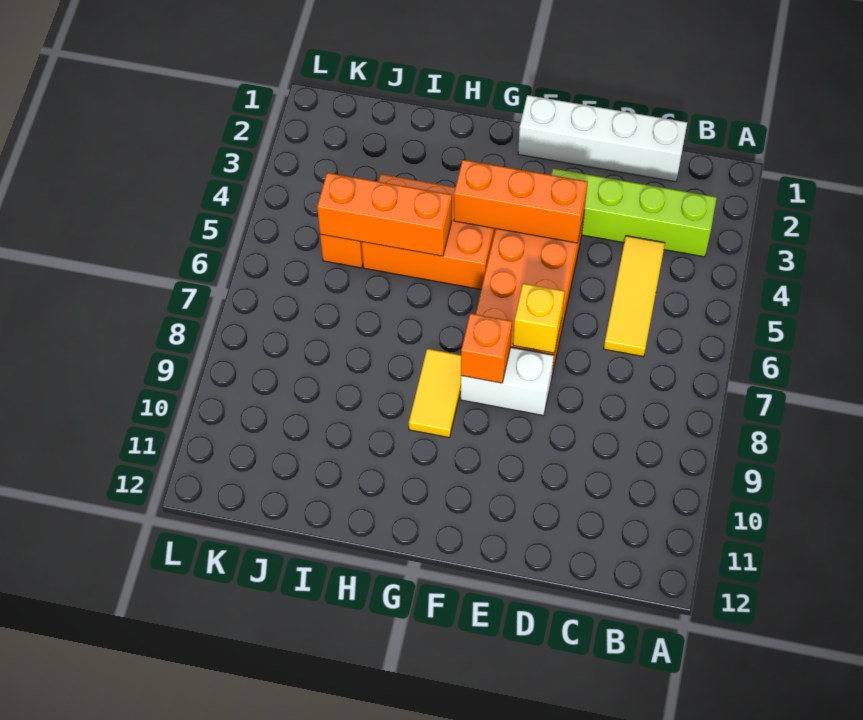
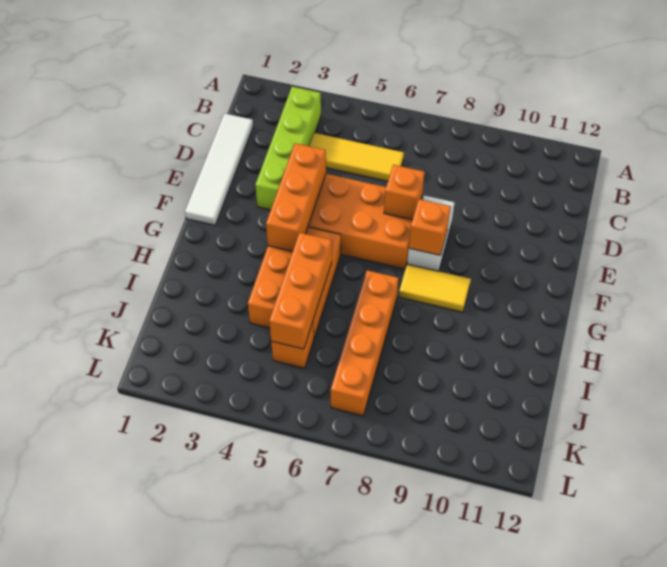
white 1x4 brick [518,95,687,182] -> white 1x4 tile [185,113,253,225]
yellow 1x1 brick [513,284,564,353] -> orange 1x1 brick [384,165,425,220]
none -> orange 1x4 brick [331,271,399,416]

